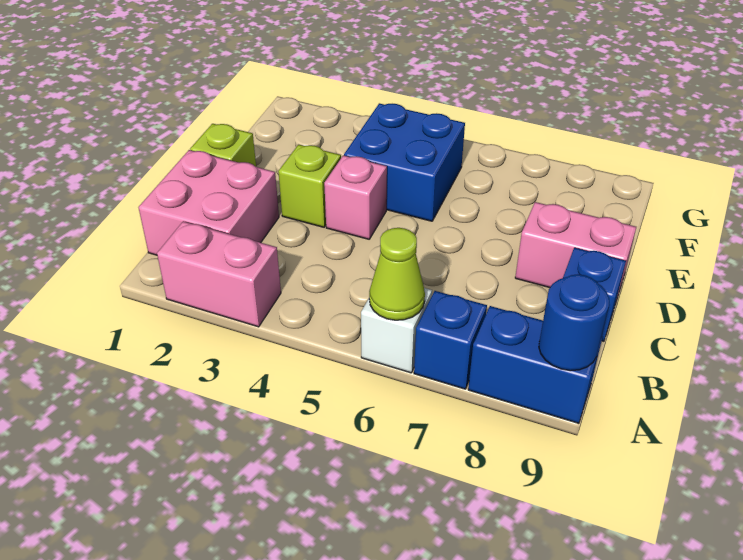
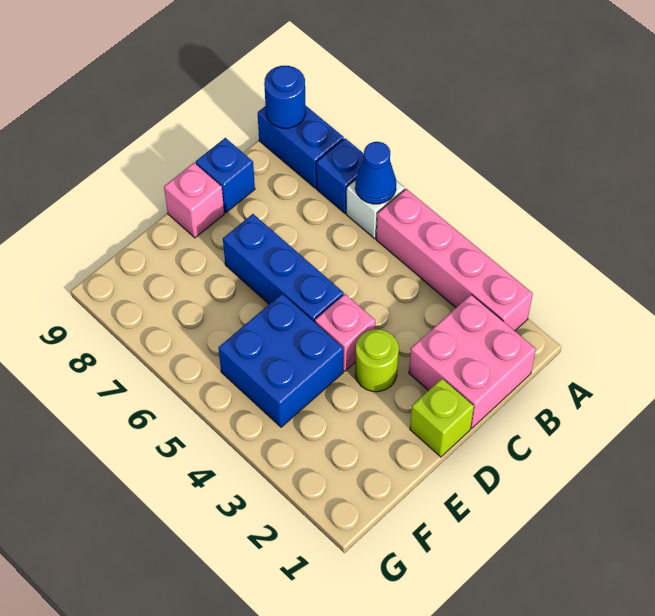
pink 1x2 brick [157,221,281,327] -> pink 1x4 brick [376,189,533,331]
lime 1x1 cone [369,228,425,320] -> blue 1x1 cone [355,142,396,204]
lime 1x1 brick [278,145,341,227] -> lime 1x1 round brick [355,329,399,392]
none -> blue 1x3 brick [223,214,344,322]
pink 1x2 brick [515,202,636,298] -> pink 1x1 brick [164,163,224,238]

